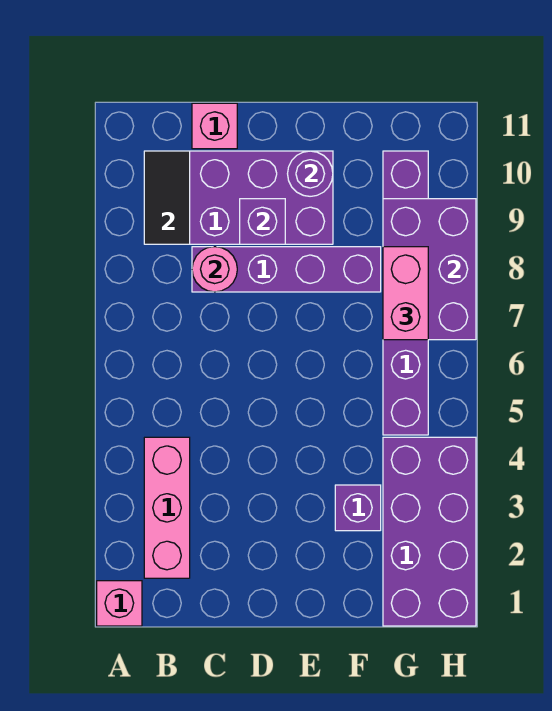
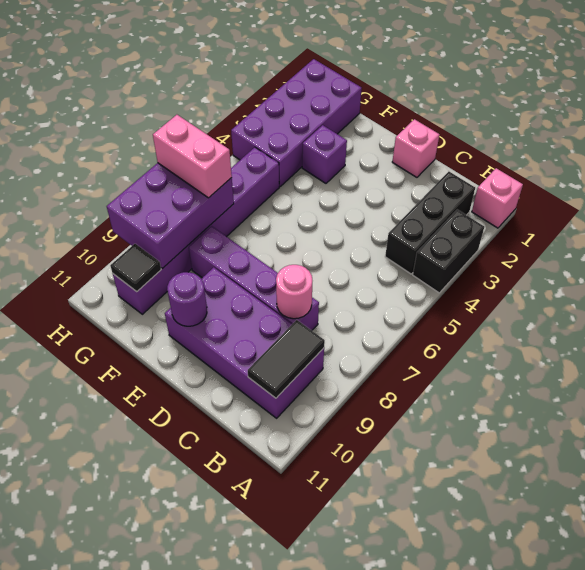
none -> black 1x2 brick [413,210,484,293]
pink 1x3 brick [144,437,190,578] -> black 1x3 brick [385,172,475,274]
pink 1x1 brick [192,103,237,149] -> pink 1x1 brick moved to [392,119,439,177]
purple 1x1 brick [240,199,285,244] -> none
pink 1x2 brick [383,247,428,340] -> pink 1x2 brick turned to [153,115,232,198]
none -> black 1x1 tile [110,244,161,292]

